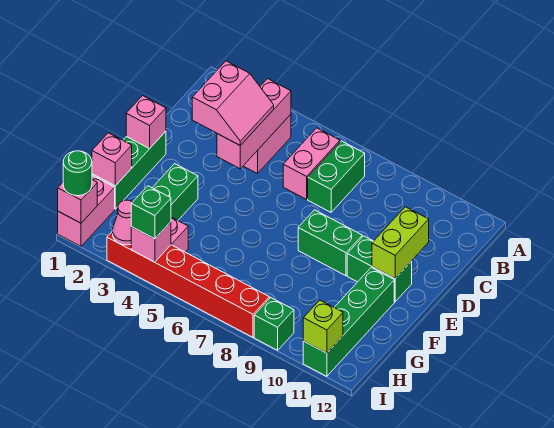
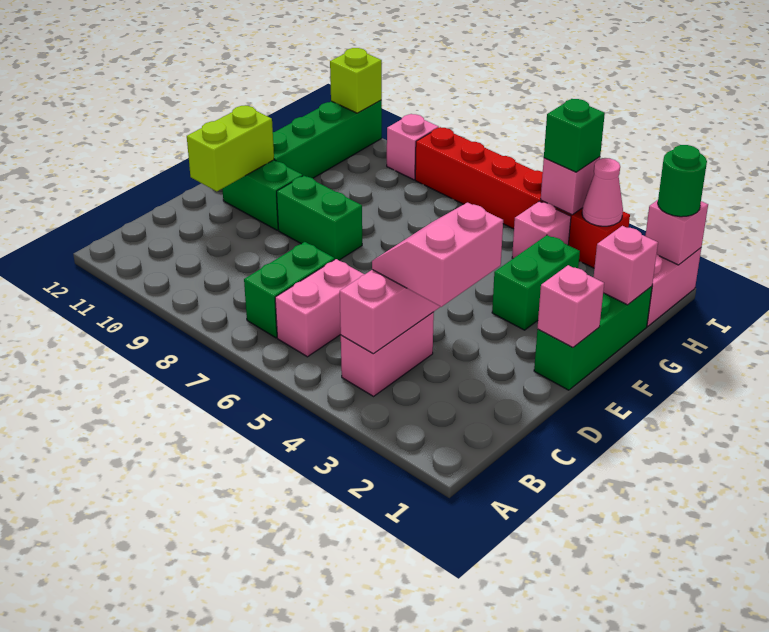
green 1x1 brick [254,297,294,350] -> pink 1x1 brick [387,114,439,180]

